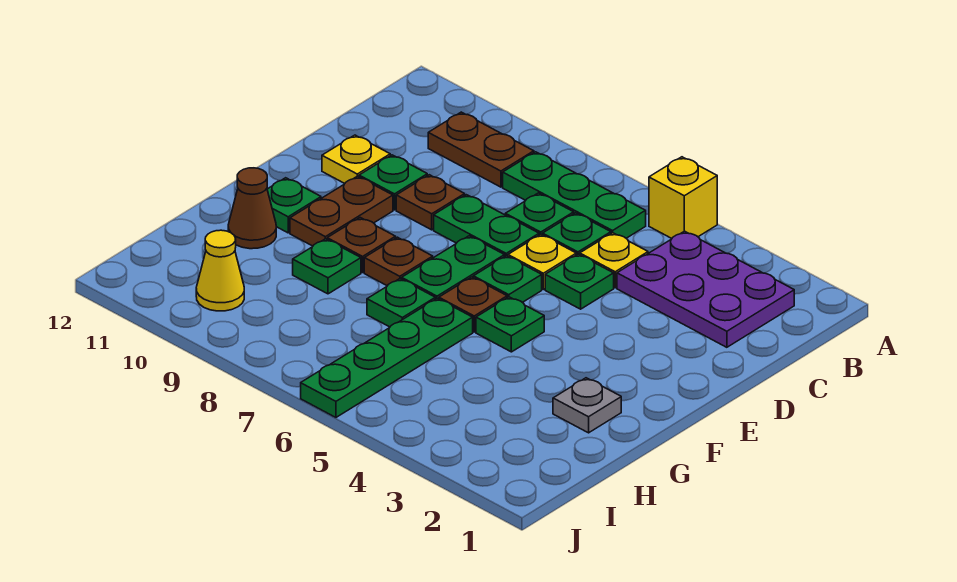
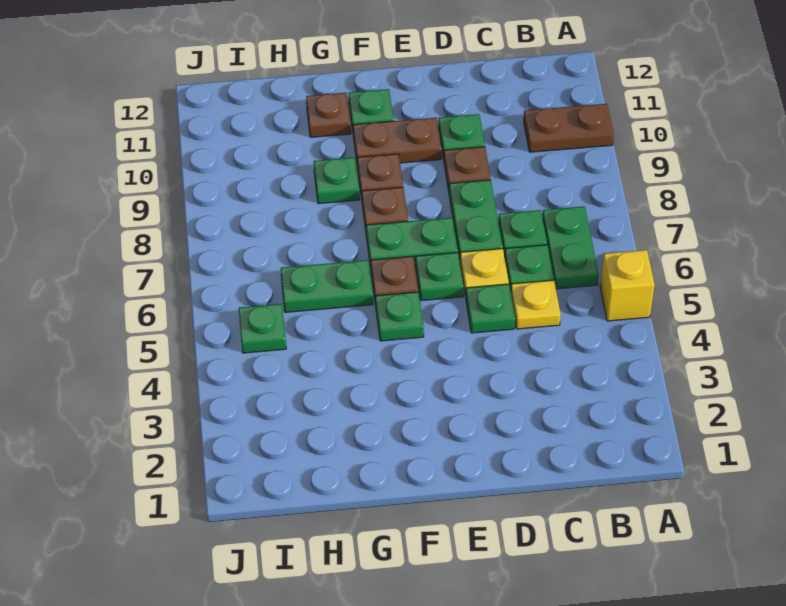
purple 2x3 plate [617,231,794,347] -> none
green 1x3 plate [503,152,646,238] -> green 1x2 plate [542,206,599,289]
brown 1x2 plate [428,112,534,187] -> brown 1x2 plate turned to [524,104,614,152]
yellow 1x1 plate [322,135,390,183] -> none
grey 1x1 plate [553,378,621,433] -> none
green 1x4 plate [301,298,473,417] -> green 1x2 plate [281,260,373,312]
green 1x1 plate [367,279,435,327] -> green 1x1 plate moved to [239,304,286,353]
brown 1x1 cone [228,168,276,249] -> brown 1x1 plate [306,93,351,137]
yellow 1x1 cone [196,230,244,311] -> none

